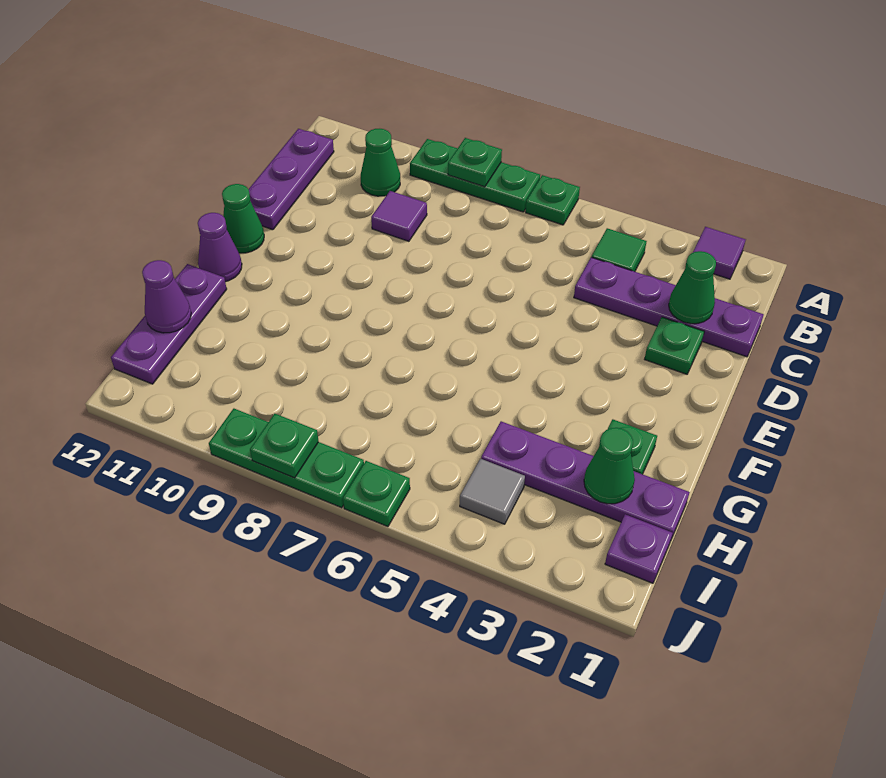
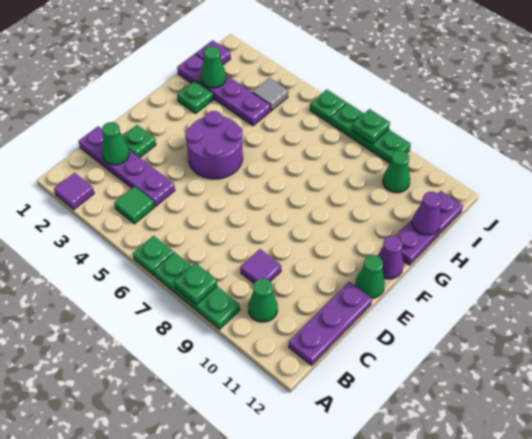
none -> purple 2x2 round brick [185,111,243,179]
none -> green 1x1 cone [383,150,410,193]

